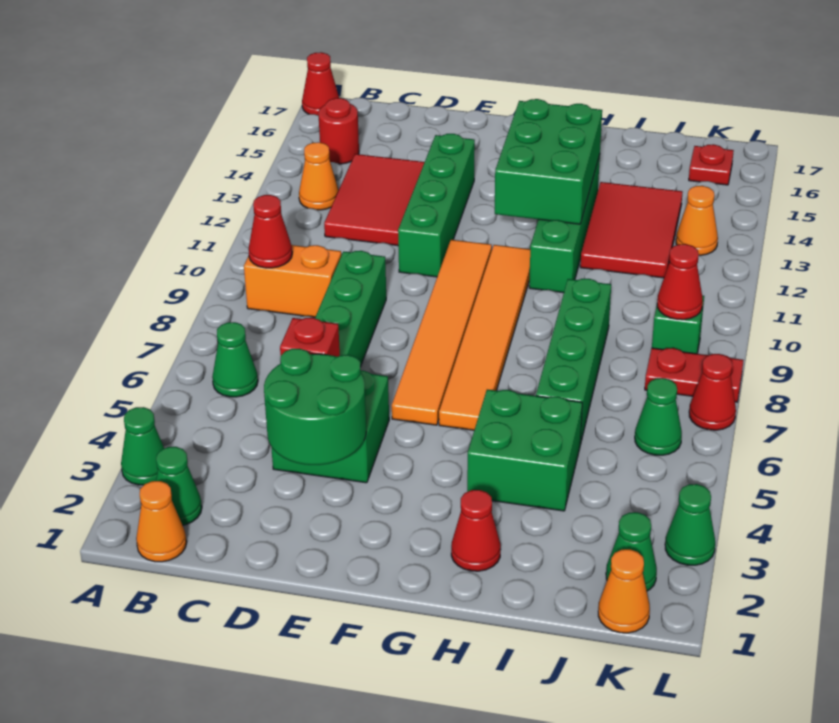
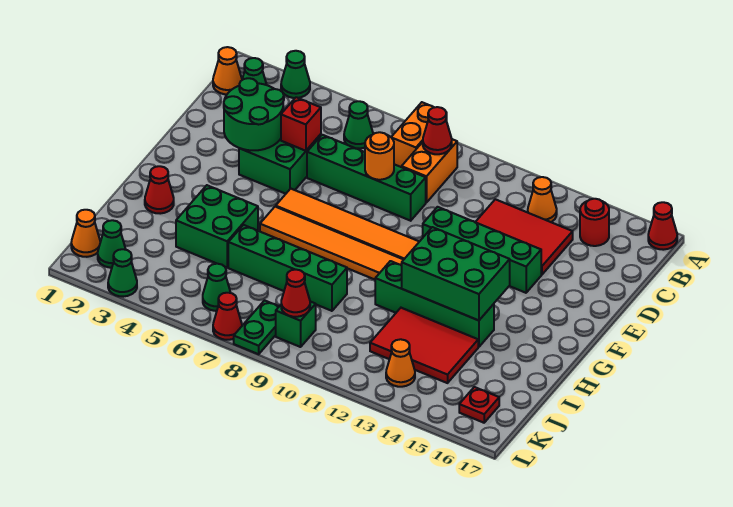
none -> orange 1x2 brick [391,102,447,167]
none -> orange 1x1 round brick [365,132,394,180]
red 1x2 plate [645,348,743,402] -> green 1x2 plate [234,300,279,354]

